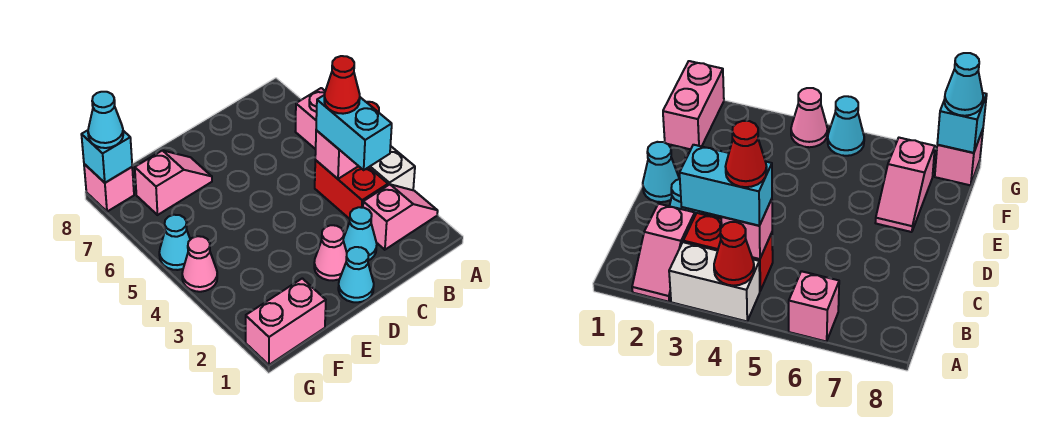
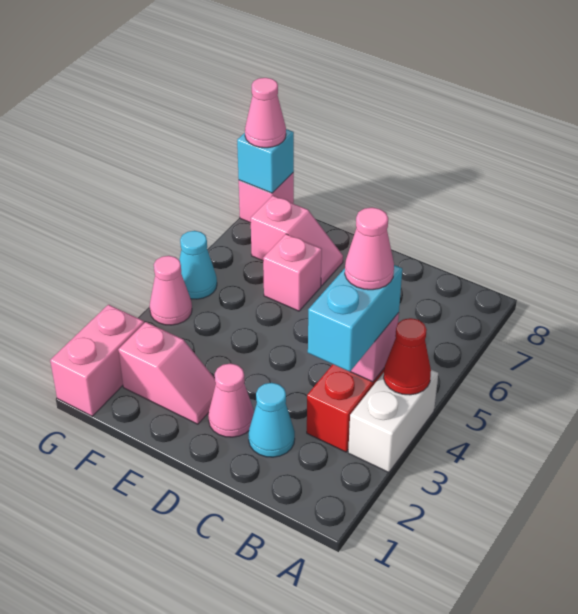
pink 1x2 slope [363,184,438,250] -> pink 1x2 slope moved to [118,322,216,424]
pink 1x1 brick [295,88,325,149] -> pink 1x1 brick moved to [263,234,322,311]
red 1x1 cone [324,56,360,114] -> pink 1x1 cone [345,207,394,290]
cyan 1x1 cone [338,247,374,302] -> none
pink 1x2 brick [246,278,326,365] -> pink 1x2 brick turned to [50,305,144,416]
cyan 1x1 cone [88,92,123,148] -> pink 1x1 cone [245,78,286,148]

